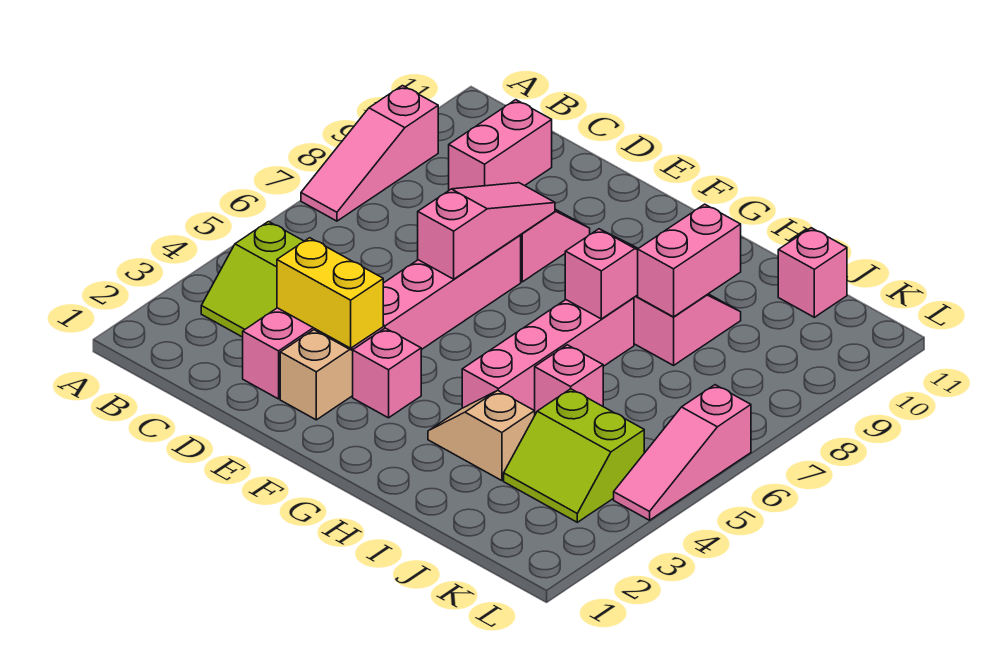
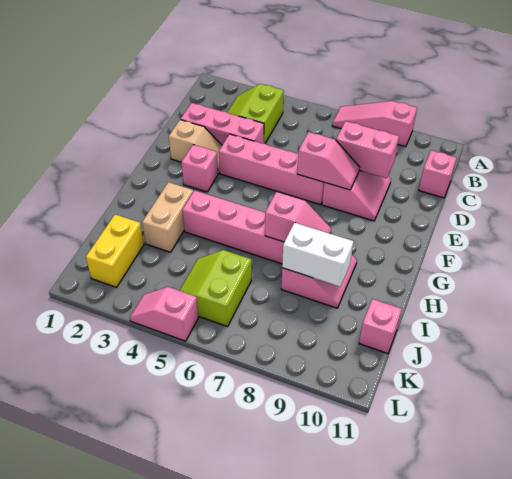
yellow 1x2 brick [277,238,383,348] -> yellow 1x2 brick moved to [86,214,144,287]
pink 1x3 slope [418,183,555,279] -> pink 1x2 slope [297,132,360,190]
tan 1x2 slope [428,390,535,481] -> tan 1x2 brick [142,182,193,252]
pink 1x1 brick [535,345,603,414] -> pink 1x1 brick moved to [419,150,457,198]
pink 1x2 brick [638,204,741,317] -> white 1x2 brick [282,223,353,287]
lime 2x2 slope [504,389,644,522] -> lime 2x2 slope moved to [179,250,251,327]
pink 1x3 slope [614,385,751,520] -> pink 1x2 slope [130,287,199,341]

